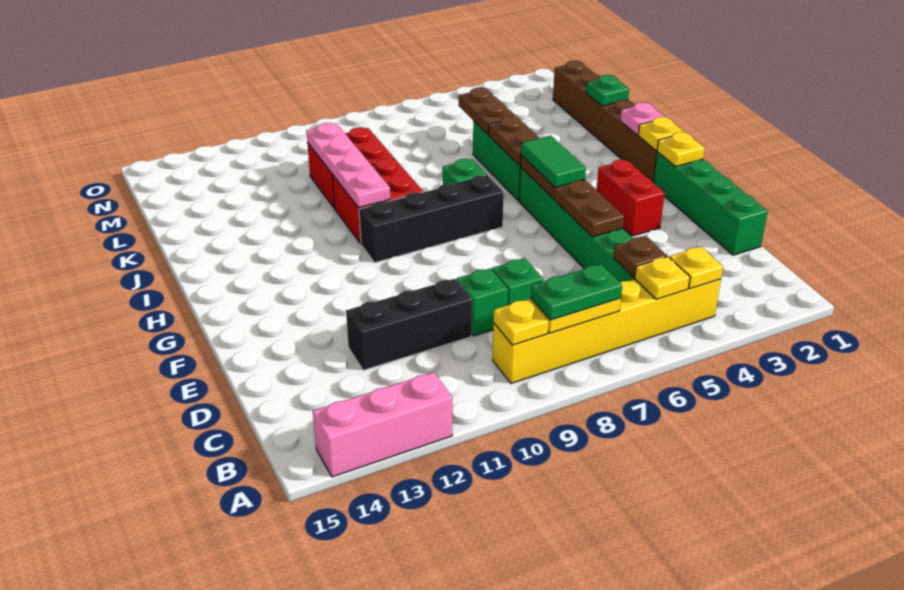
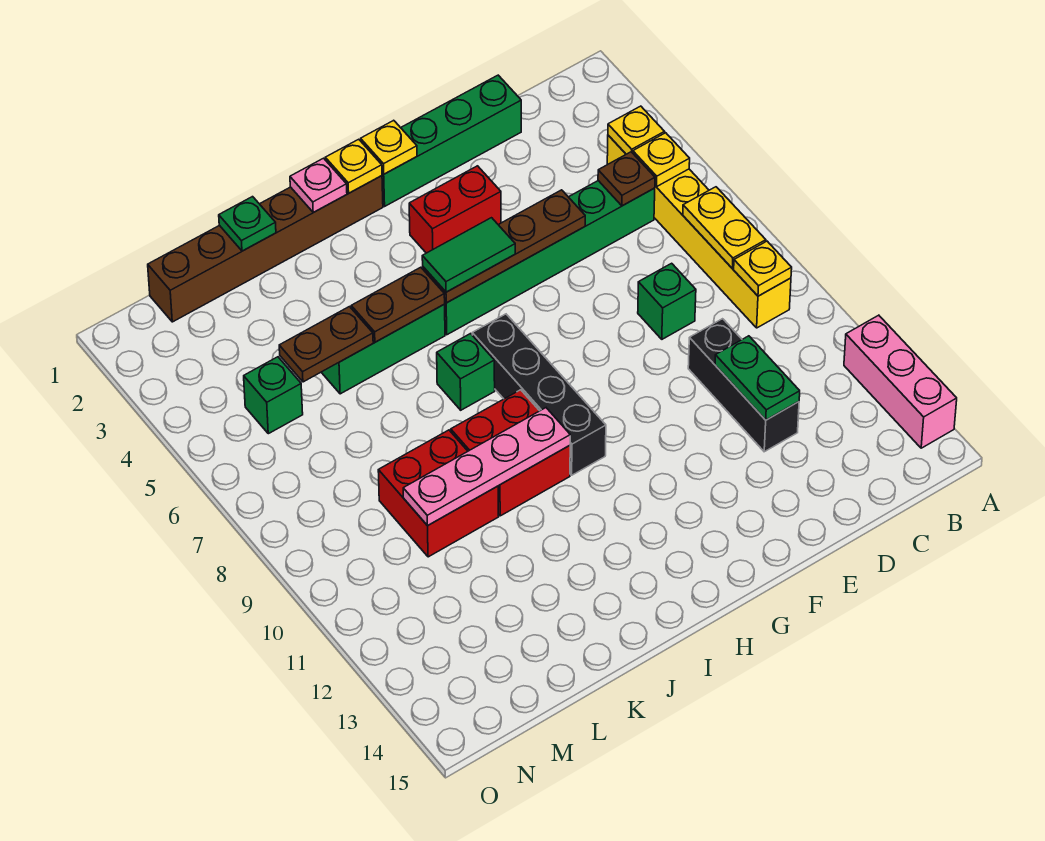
green 1x2 plate [531,264,622,320] -> green 1x2 plate moved to [715,336,800,420]
green 1x1 brick [457,269,508,336] -> green 1x1 brick moved to [244,357,303,434]

